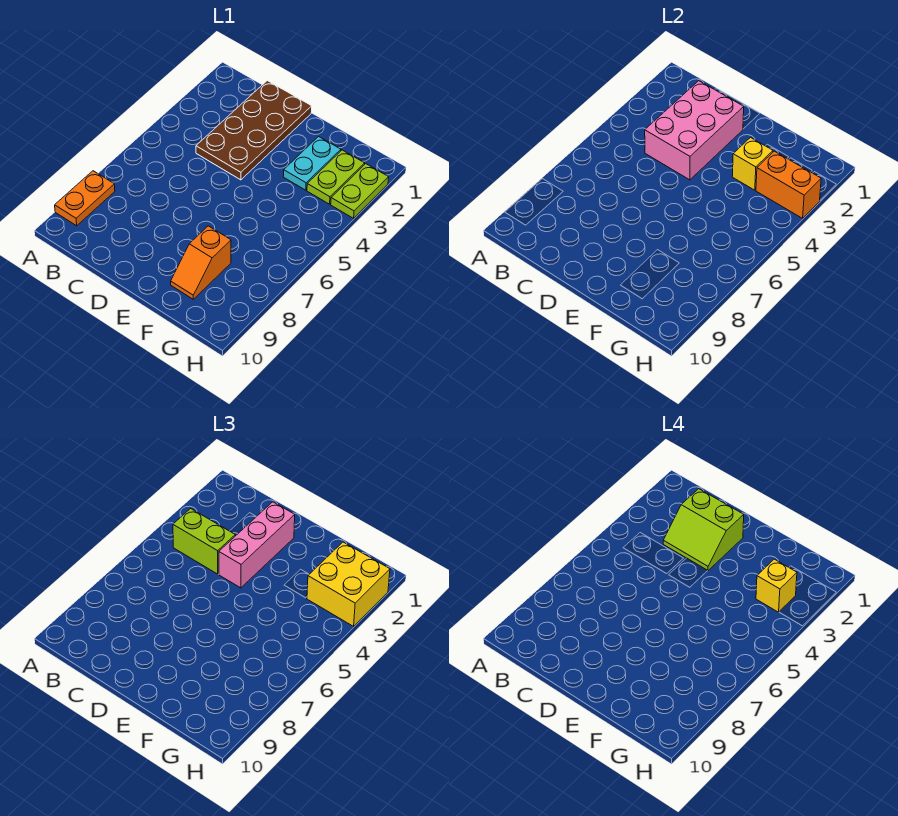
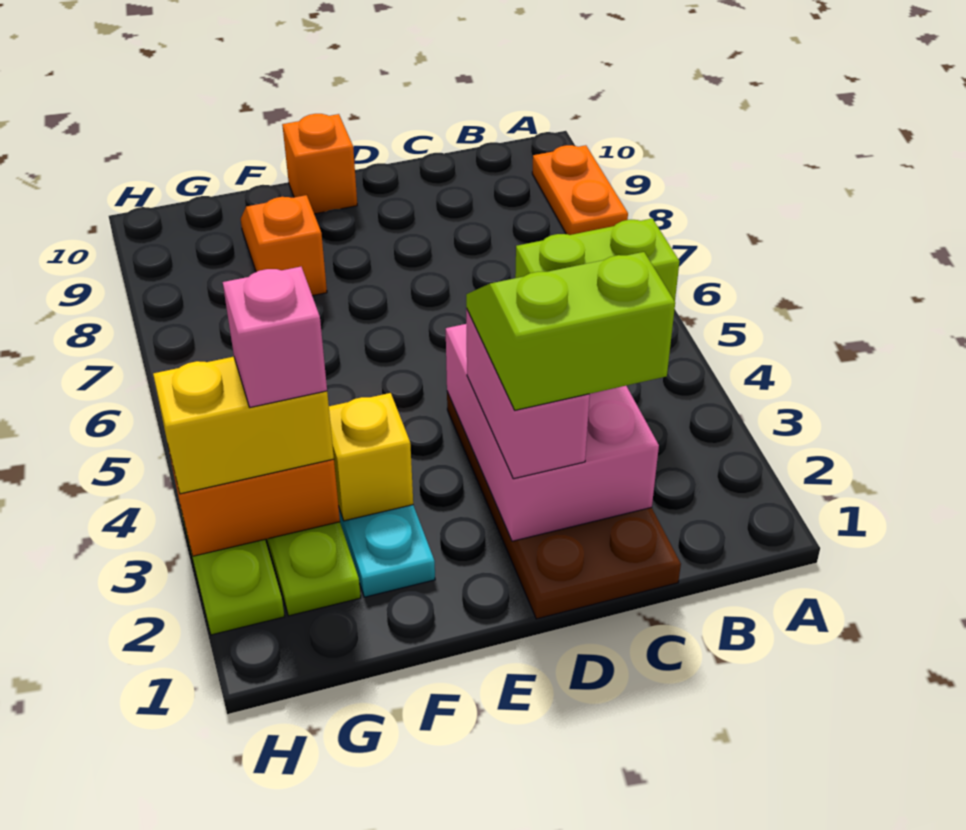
pink 1x3 brick [219,502,295,588] -> pink 1x2 brick [466,308,590,479]
none -> orange 1x1 brick [282,114,357,214]
yellow 2x2 brick [307,542,390,626] -> yellow 1x2 brick [153,357,334,494]
yellow 1x1 brick [756,559,797,612] -> pink 1x1 brick [223,267,327,407]

